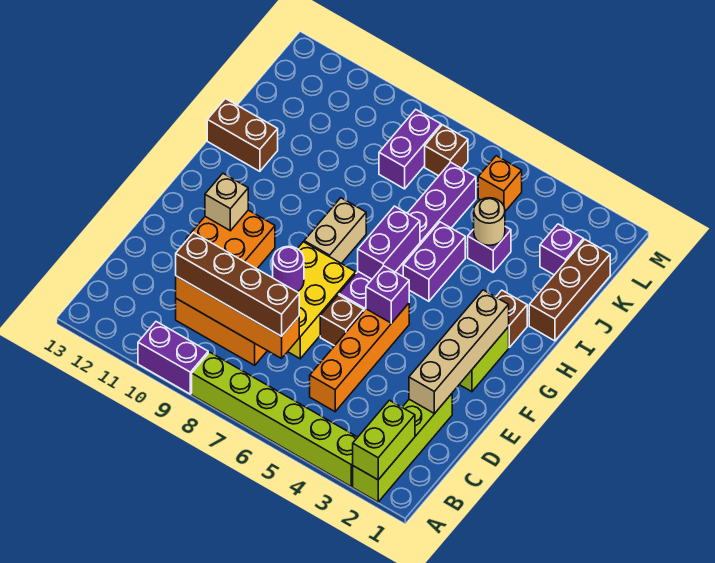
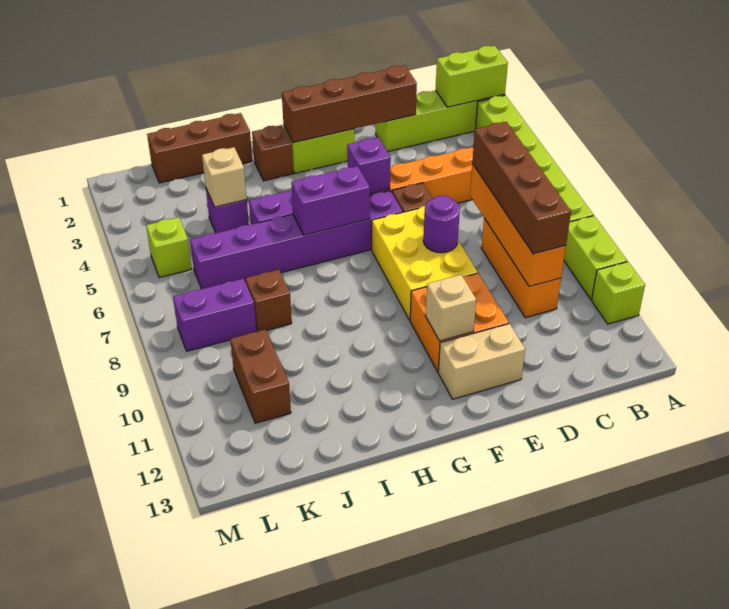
purple 1x2 brick [138,322,208,394] -> lime 1x2 brick [564,216,627,299]
none -> lime 1x1 brick [592,262,645,324]
tan 1x4 brick [409,290,509,414] -> brown 1x4 brick [282,66,417,143]
yellow 2x3 brick [288,242,356,359] -> yellow 2x3 brick turned to [372,206,478,320]
tan 1x2 brick [304,198,366,264] -> tan 1x2 brick moved to [438,324,525,399]
brown 1x2 brick [207,99,278,171] -> brown 1x2 brick moved to [230,329,291,423]
tan 1x1 round brick [474,198,505,245] -> tan 1x1 brick [202,147,247,207]
purple 1x1 brick [540,224,583,275] -> none
orange 1x1 brick [478,156,522,211] -> lime 1x1 brick [146,217,192,278]
brown 1x1 brick [425,125,468,176] -> brown 1x1 brick moved to [245,270,292,331]

